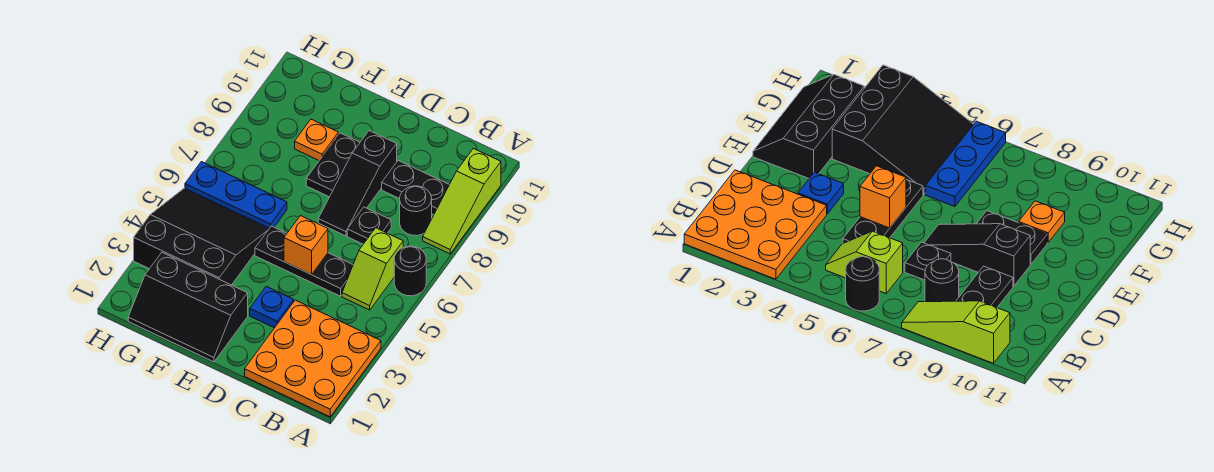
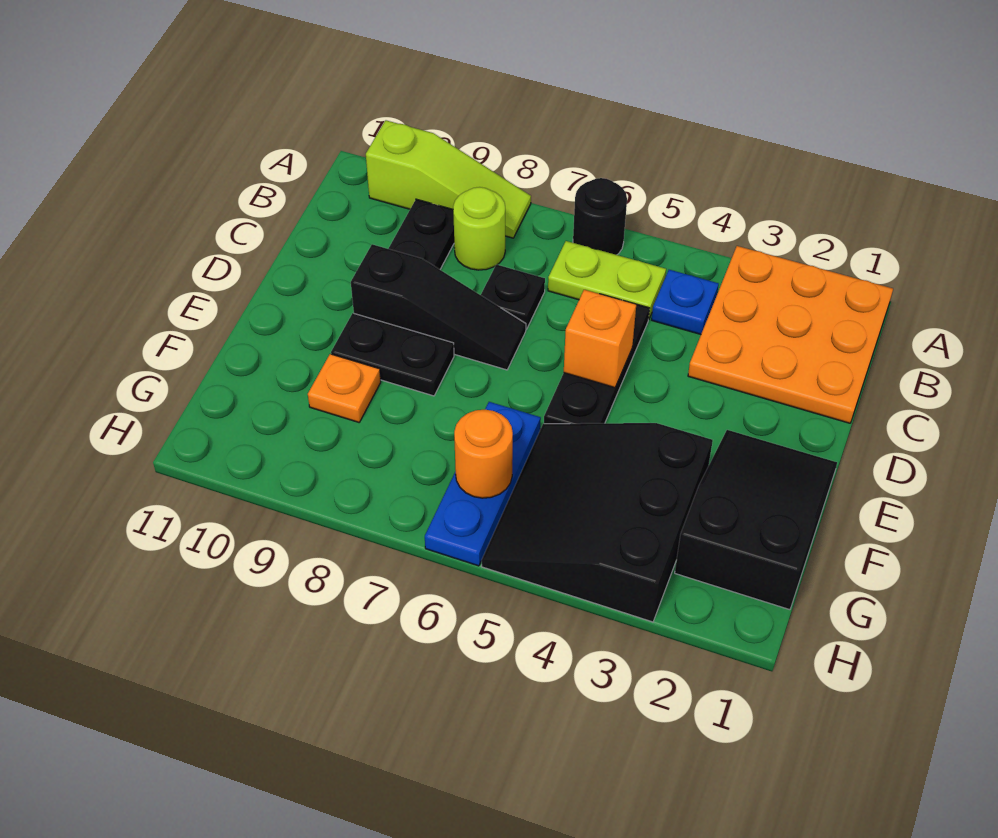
lime 1x2 slope [342,228,403,310] -> lime 1x2 plate [548,241,666,320]
black 1x1 round brick [400,186,432,236] -> lime 1x1 round brick [453,187,505,270]
blue 1x1 plate [250,286,294,328] -> blue 1x1 plate moved to [652,270,719,334]
black 2x3 slope [128,253,248,362] -> black 2x3 slope turned to [675,430,837,610]
none -> orange 1x1 round brick [454,410,513,498]

